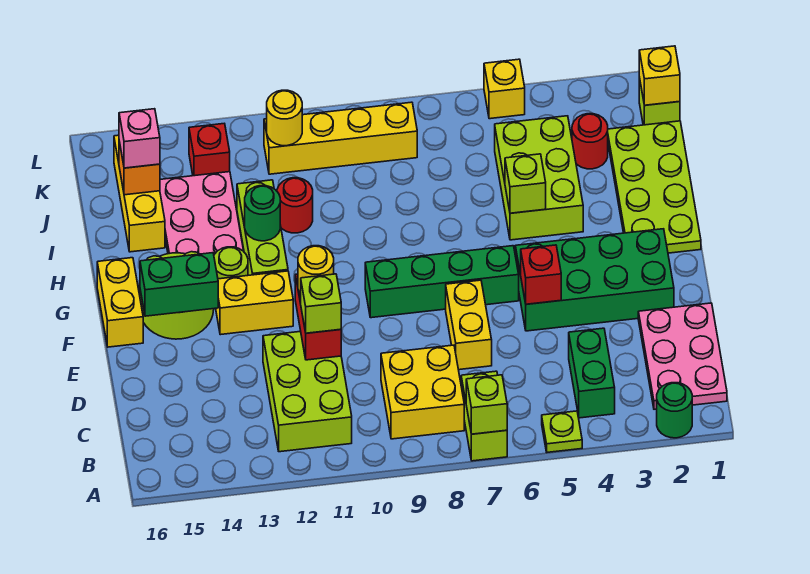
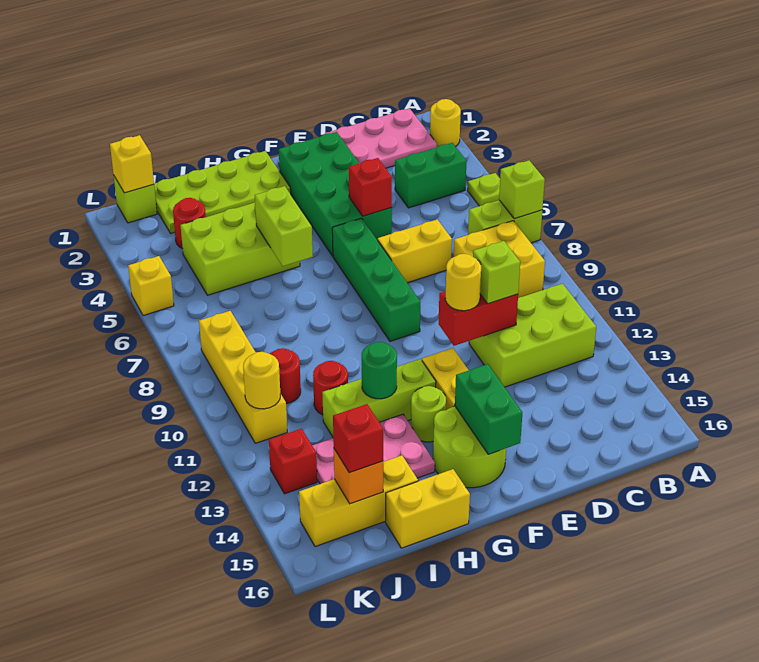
green 1x1 round brick [657,383,692,438] -> yellow 1x1 round brick [430,99,461,147]
yellow 1x2 brick [97,258,143,347] -> yellow 1x2 brick moved to [386,469,470,548]
lime 1x1 brick [505,154,546,213] -> lime 1x2 brick [255,186,313,266]
none -> red 1x1 round brick [270,348,301,404]
pink 1x1 brick [119,109,160,168] -> red 1x1 brick [333,404,383,473]

